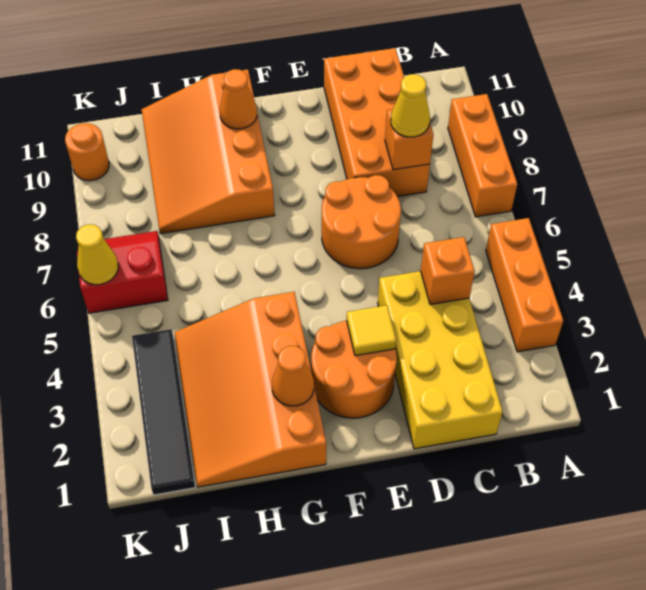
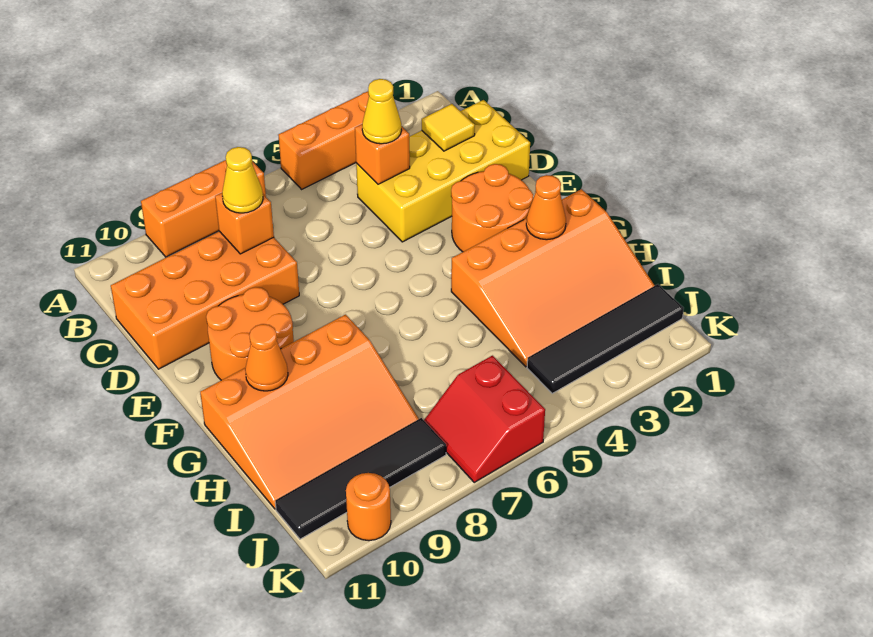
orange 2x2 round brick [322,175,401,269] -> orange 2x2 round brick moved to [206,287,294,380]
yellow 1x1 tile [347,305,396,356] -> yellow 1x1 tile moved to [422,104,475,151]
none -> black 1x4 tile [275,418,446,539]
yellow 1x1 cone [76,224,118,285] -> yellow 1x1 cone moved to [362,79,401,144]

